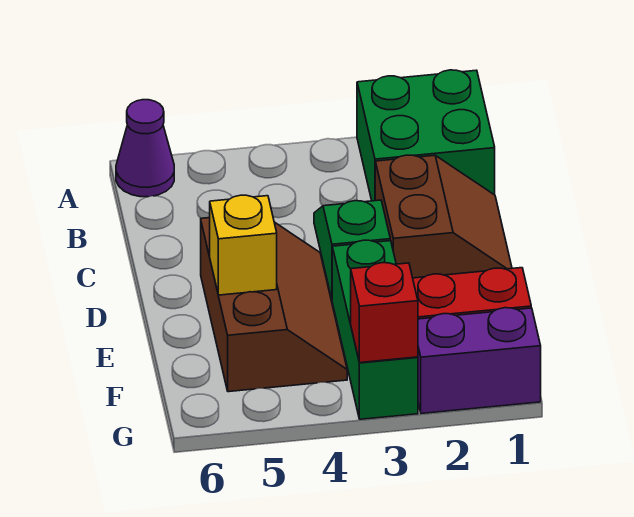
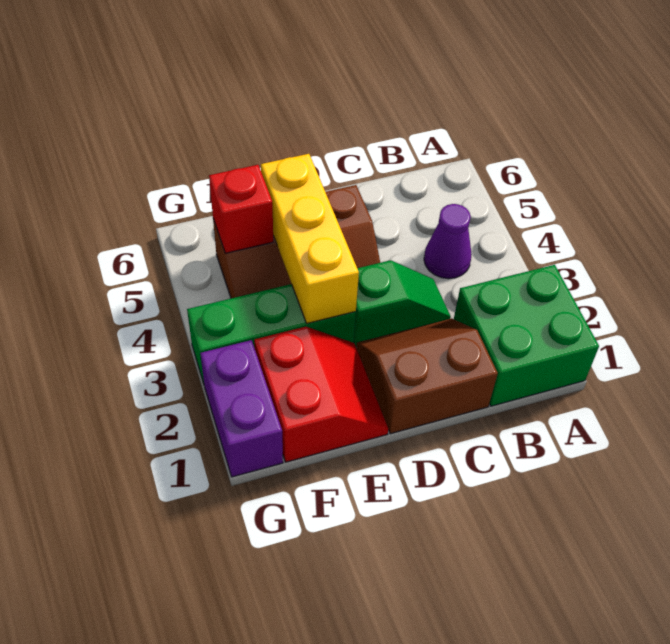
purple 1x1 cone [116,100,174,197] -> purple 1x1 cone moved to [424,204,472,279]
brown 2x2 slope [375,155,512,278] -> brown 2x2 slope turned to [356,318,498,434]
yellow 1x1 brick [210,195,277,295] -> yellow 1x3 brick [261,154,359,324]
red 1x1 brick [351,263,418,363] -> red 1x1 brick moved to [209,165,273,253]

